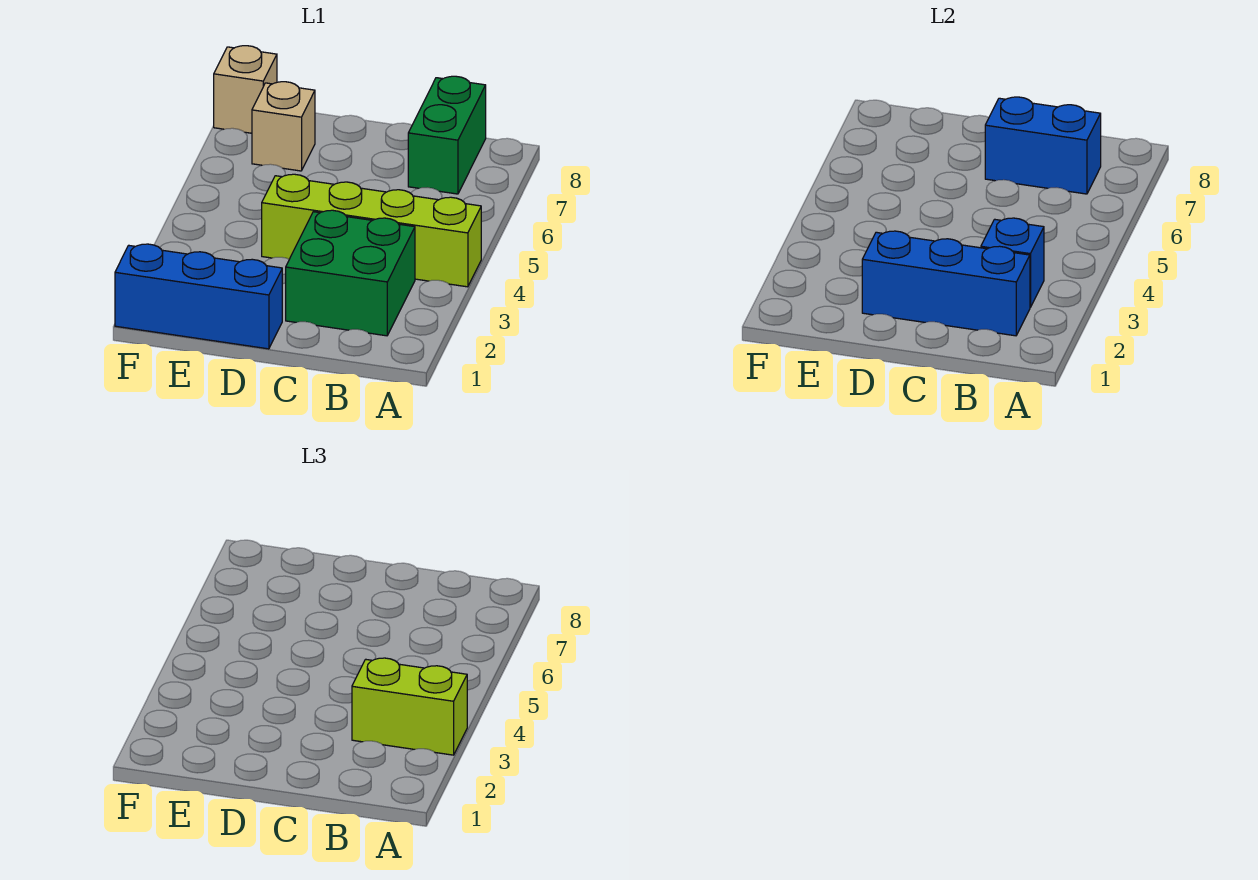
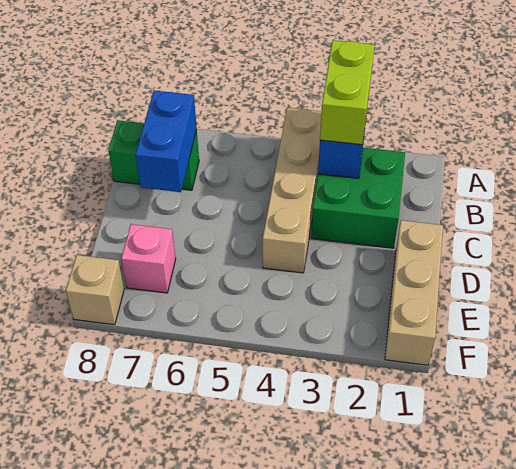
lime 1x4 brick [262,174,481,287] -> tan 1x4 brick [263,108,322,273]
blue 1x3 brick [862,231,1030,336] -> none
blue 1x3 brick [115,244,282,349] -> tan 1x3 brick [385,220,443,365]
tan 1x1 brick [252,82,315,171] -> pink 1x1 brick [121,224,176,293]

